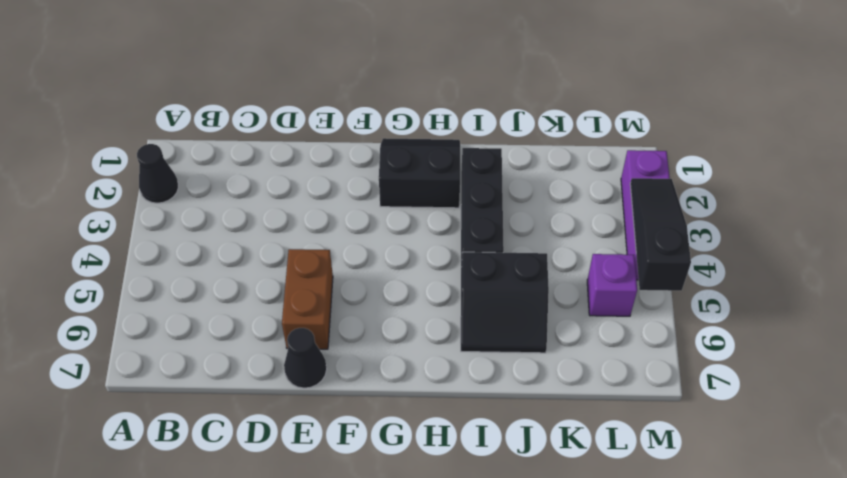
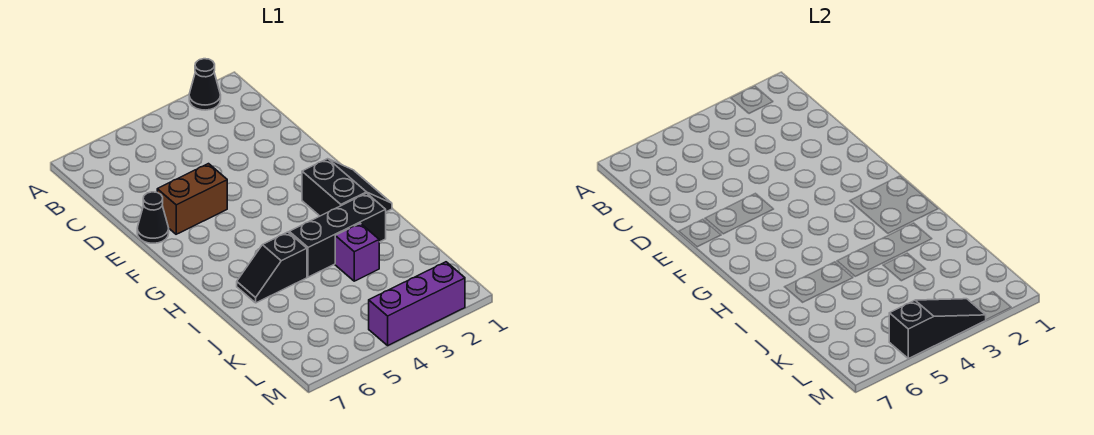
black 2x2 slope [461,252,549,353] -> black 1x2 slope [237,232,307,303]
purple 1x1 brick [587,254,637,316] -> purple 1x1 brick moved to [335,223,379,281]

